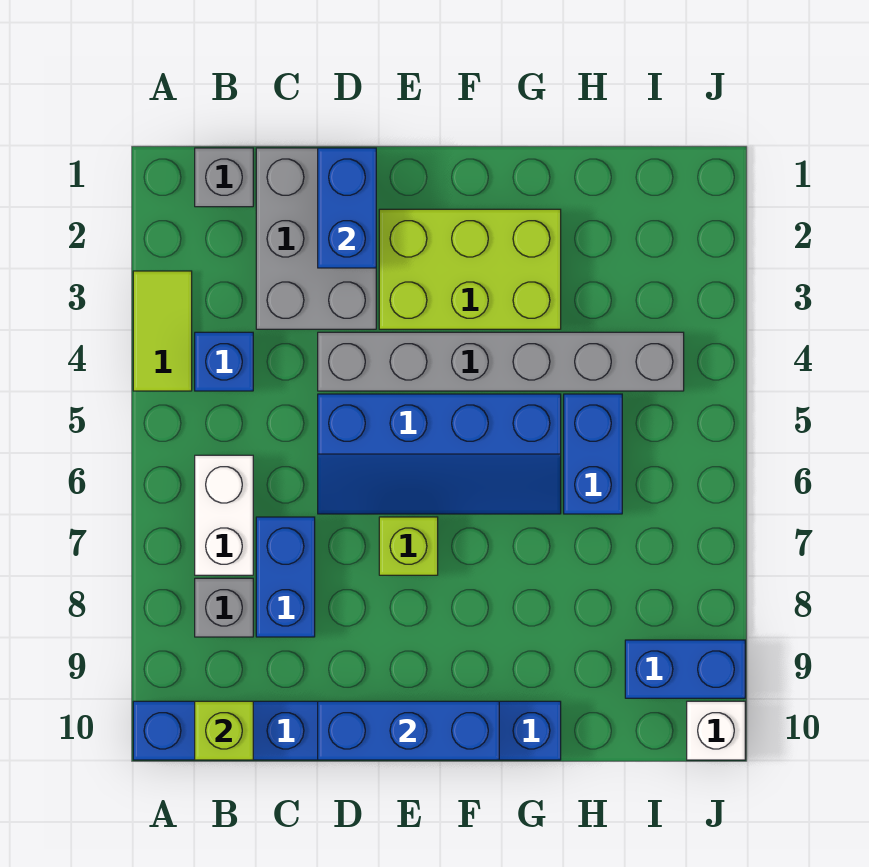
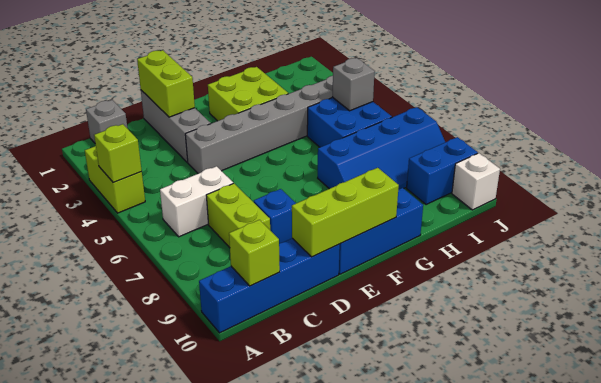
lime 1x2 tile [133,271,192,391] -> lime 1x2 brick [85,146,145,213]
blue 1x1 brick [195,332,253,391] -> blue 1x1 brick moved to [254,189,296,243]
white 1x2 brick [195,455,253,575] -> white 1x2 brick turned to [160,166,233,237]
grey 1x1 brick [195,578,253,637] -> grey 1x1 brick moved to [333,58,375,111]
grey 2x3 brick [256,148,376,329] -> grey 1x3 brick [141,90,211,162]
blue 1x2 brick [256,517,315,637] -> lime 1x2 brick [206,183,270,248]
blue 1x2 brick [318,148,376,268] -> lime 1x2 brick [137,50,195,117]
blue 2x4 slope [318,394,561,514] -> blue 2x4 slope moved to [318,107,445,190]
blue 1x3 brick [318,701,499,760] -> lime 1x3 brick [292,168,399,257]
lime 2x3 brick [379,209,561,329] -> lime 2x2 brick [208,67,288,121]
lime 1x1 brick [379,517,438,575] -> lime 1x1 brick moved to [94,124,142,183]
blue 1x2 brick [564,394,622,514] -> blue 2x2 brick [307,98,392,147]

